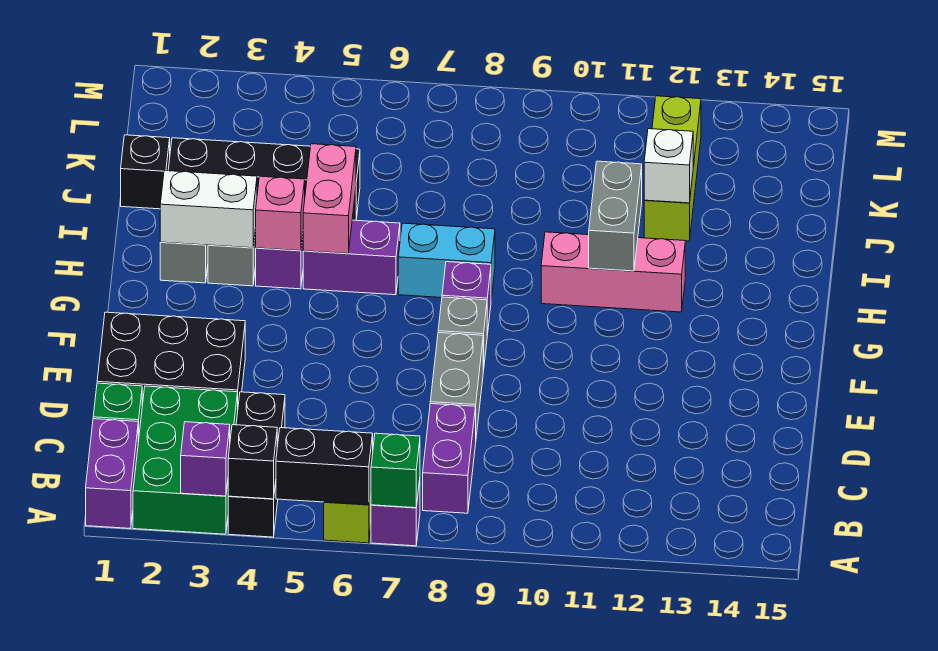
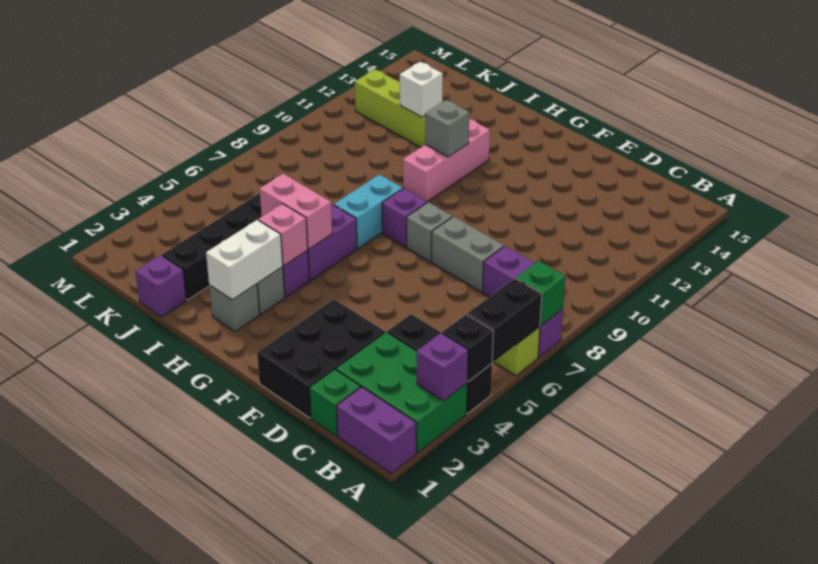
grey 1x2 brick [589,161,642,271] -> grey 1x1 brick [425,100,469,157]
black 1x1 brick [121,135,170,209] -> purple 1x1 brick [135,255,186,317]

